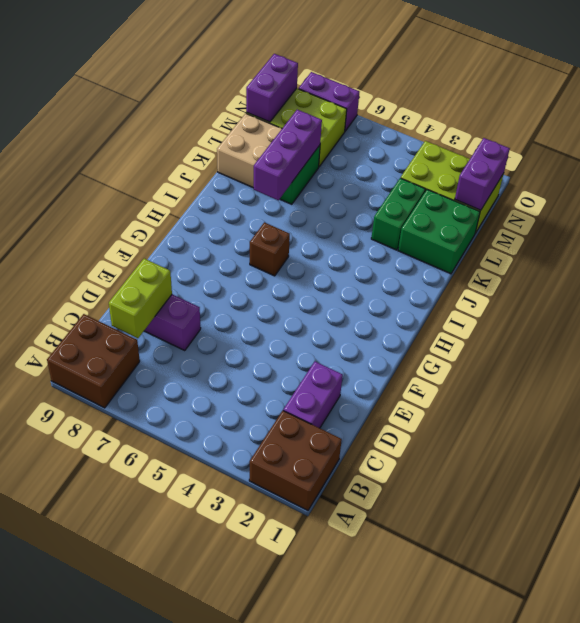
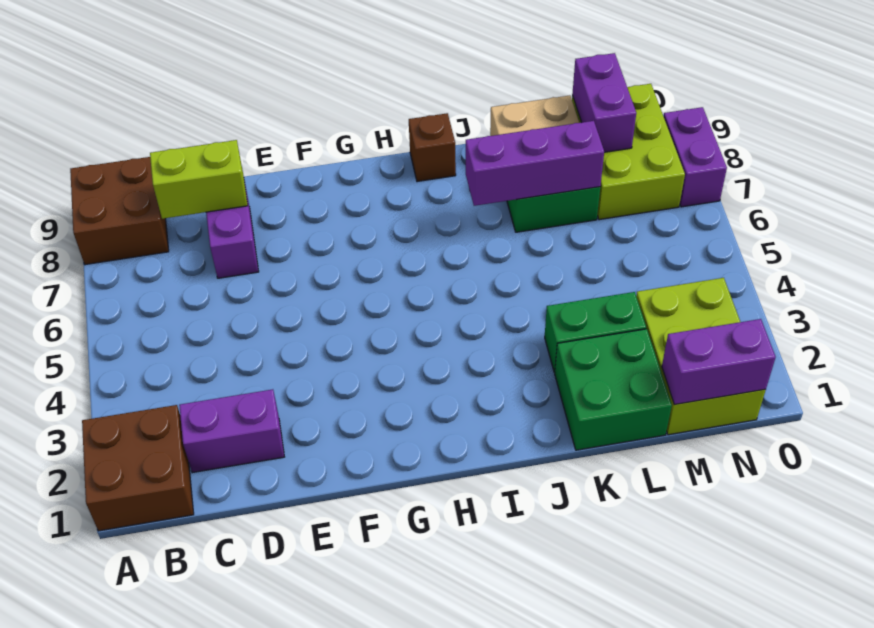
brown 1x1 brick [250,222,290,276] -> brown 1x1 brick moved to [409,113,456,182]
purple 1x2 brick [246,54,298,122] -> purple 1x2 brick turned to [572,53,636,152]

